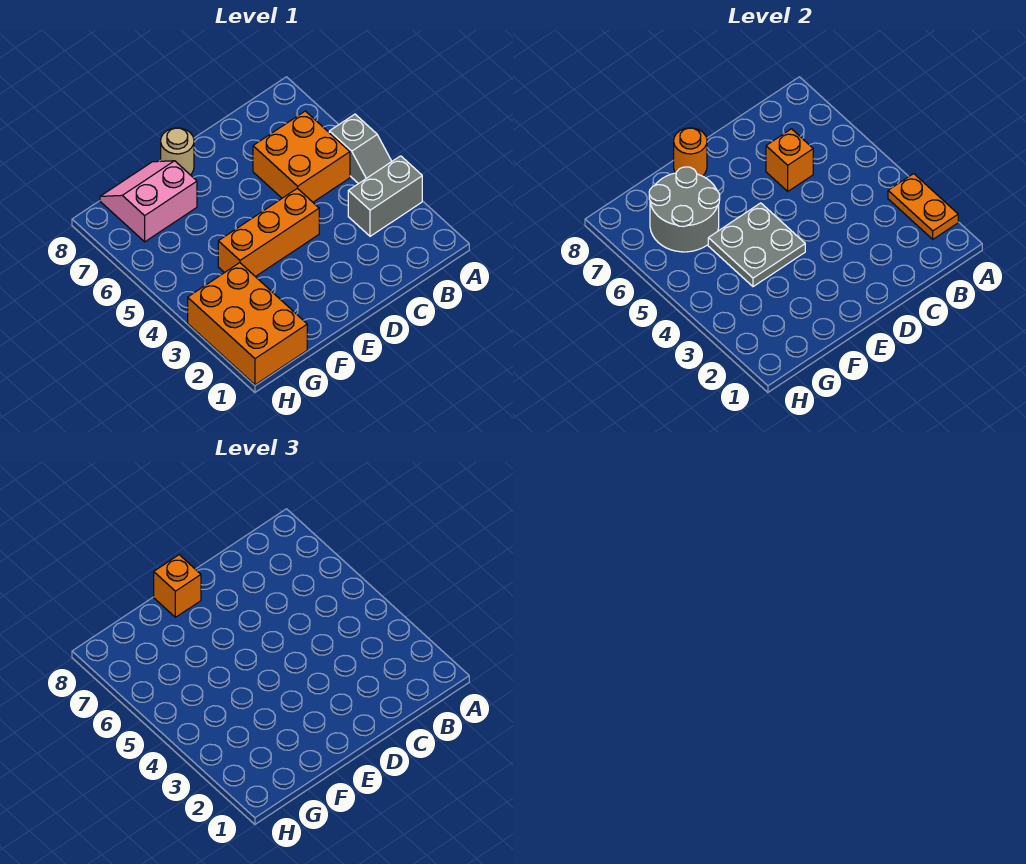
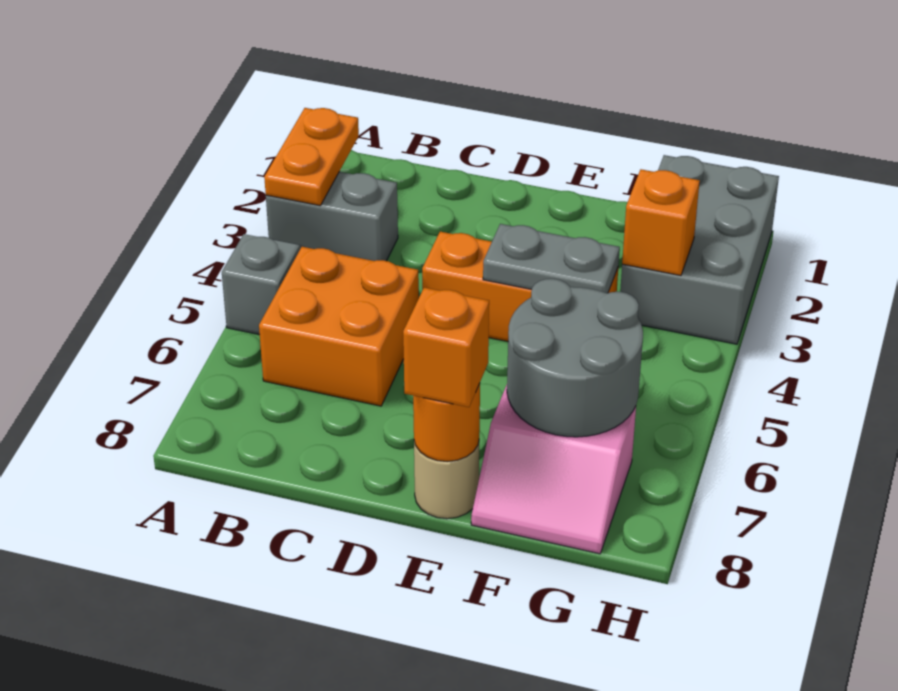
orange 1x1 brick [766,129,813,191] -> orange 1x1 brick moved to [622,169,700,276]
grey 2x2 plate [708,203,805,287] -> grey 1x2 plate [483,224,620,293]
orange 2x3 brick [188,263,307,385] -> grey 2x3 brick [620,155,779,344]

